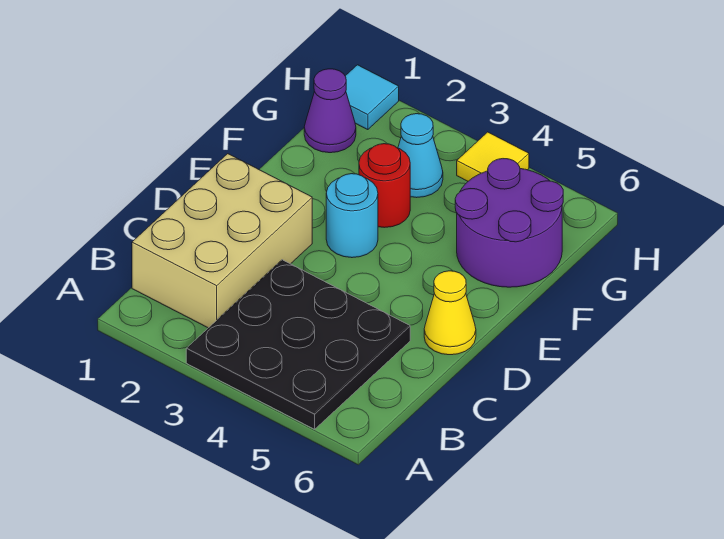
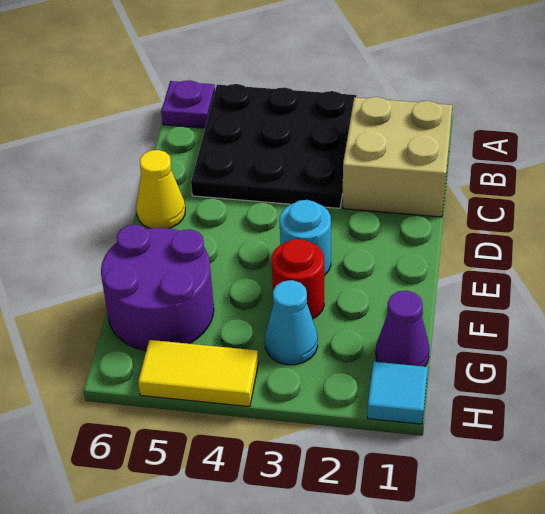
none -> purple 1x1 plate [161,80,215,128]
tan 2x3 brick [132,154,312,328] -> tan 2x2 brick [343,97,452,217]
yellow 1x1 tile [457,132,529,181] -> yellow 1x2 tile [138,340,258,407]

